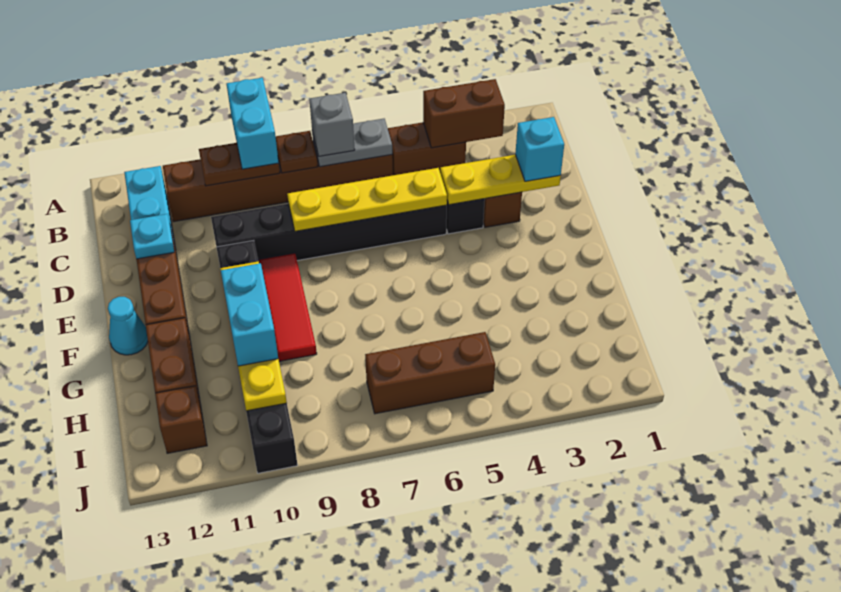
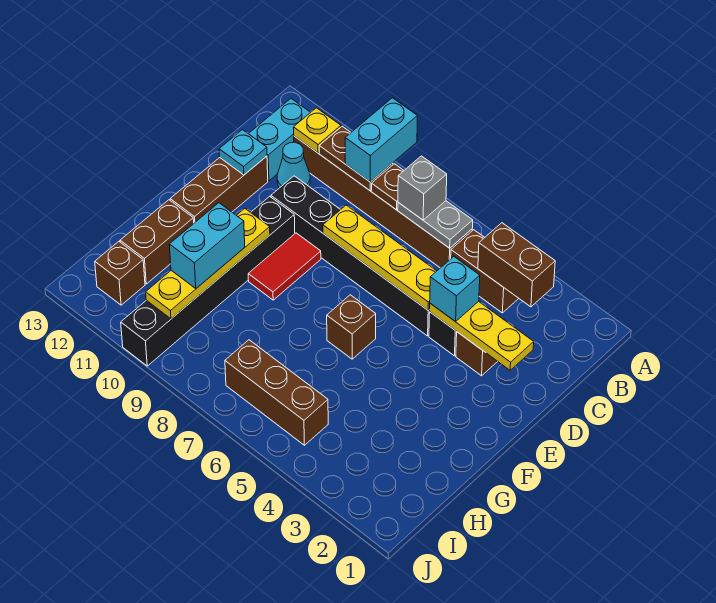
none -> yellow 1x1 plate [294,108,341,153]
cyan 1x1 brick [515,117,564,181] -> cyan 1x1 brick moved to [430,256,480,322]
red 1x3 tile [259,253,317,361] -> red 1x2 tile [248,233,321,300]
none -> brown 1x1 brick [327,295,376,359]
cyan 1x1 cone [108,297,148,355] -> cyan 1x1 cone moved to [277,142,310,188]

